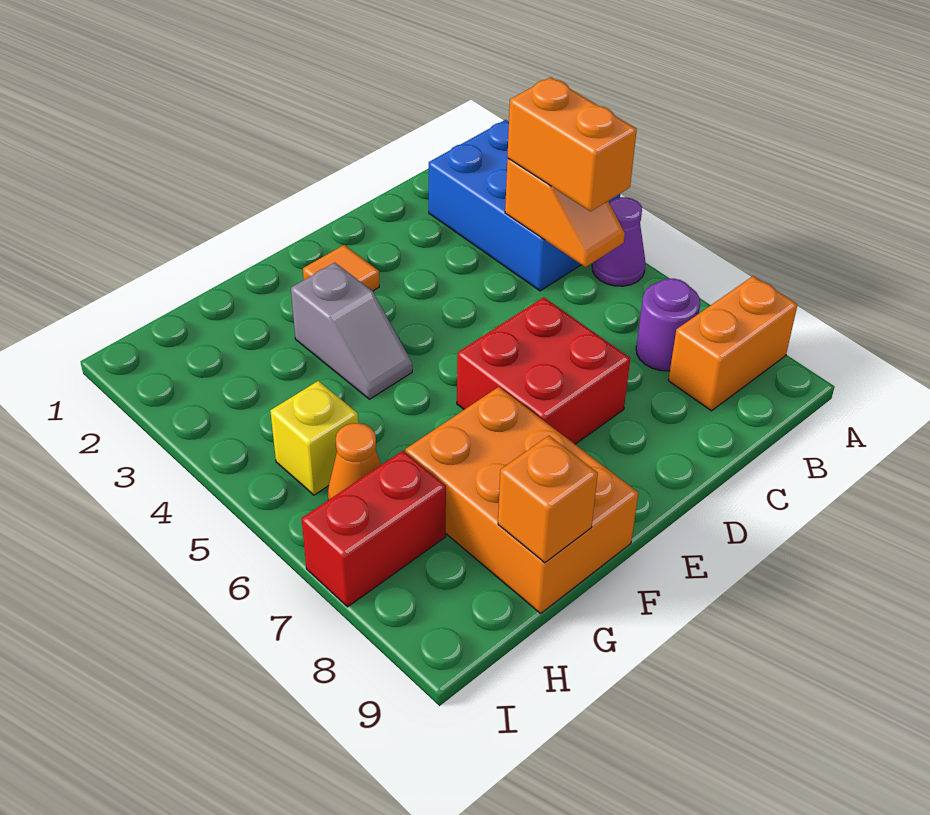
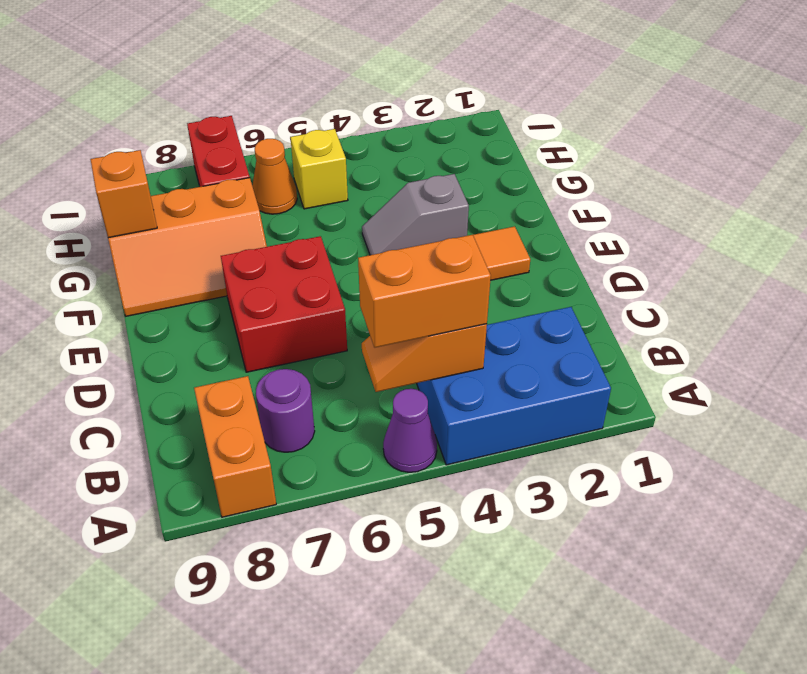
orange 2x3 brick [405,387,638,614] -> orange 2x3 slope [108,178,267,316]

